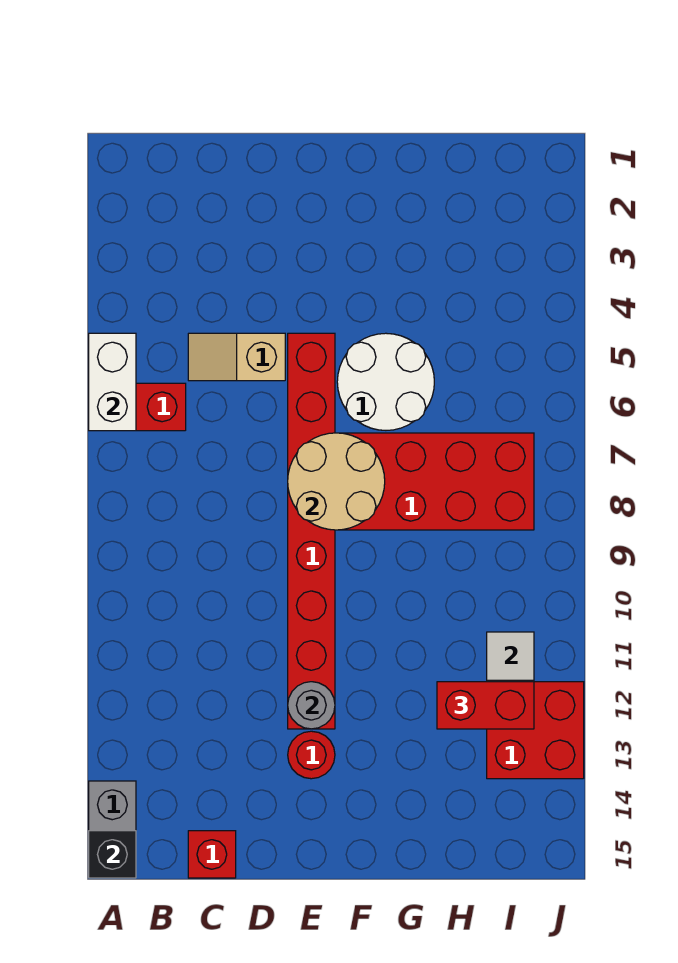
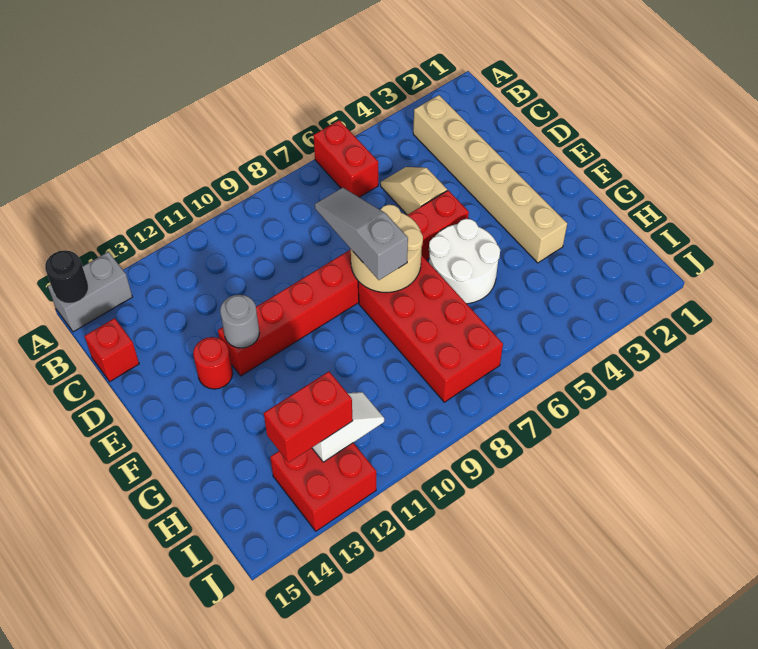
white 1x2 brick [89,333,136,431] -> none
black 1x1 brick [89,831,136,878] -> black 1x1 round brick [45,250,88,303]
none -> tan 1x6 brick [413,95,567,263]
none -> grey 1x3 slope [315,188,408,280]
red 1x2 brick [437,682,534,729] -> red 1x2 brick turned to [264,372,353,462]

